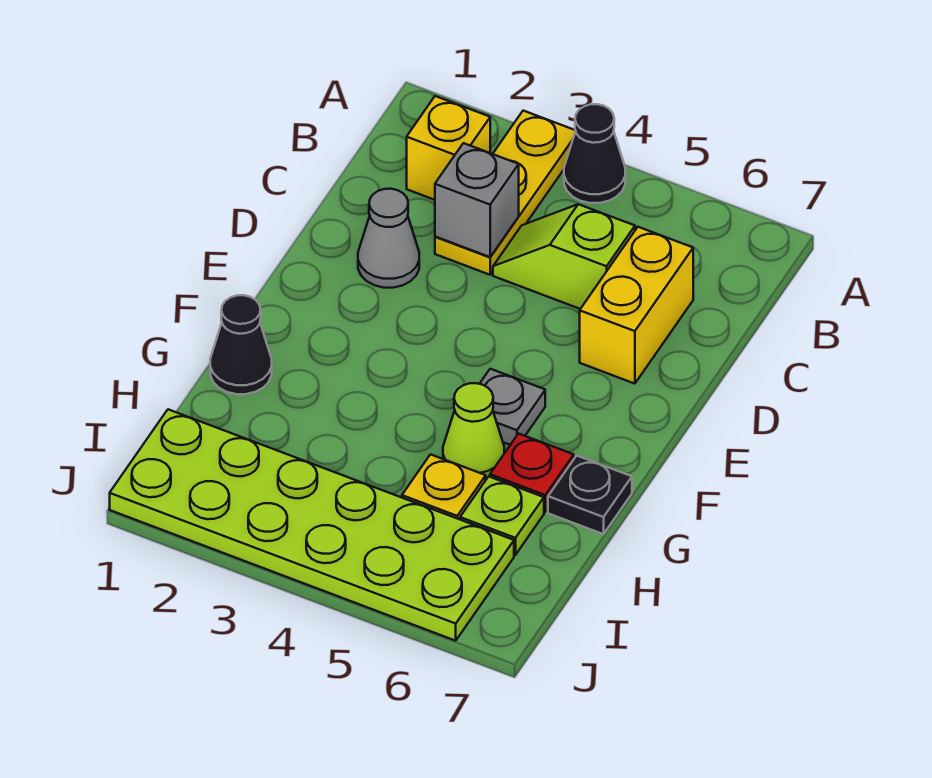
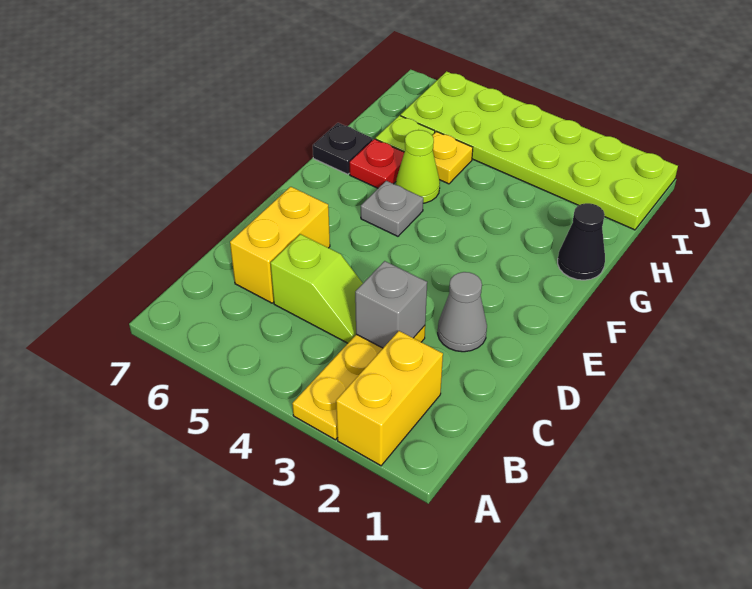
black 1x1 cone [564,104,625,203] -> none
yellow 1x1 brick [407,96,490,200] -> yellow 1x2 brick [336,331,443,466]

